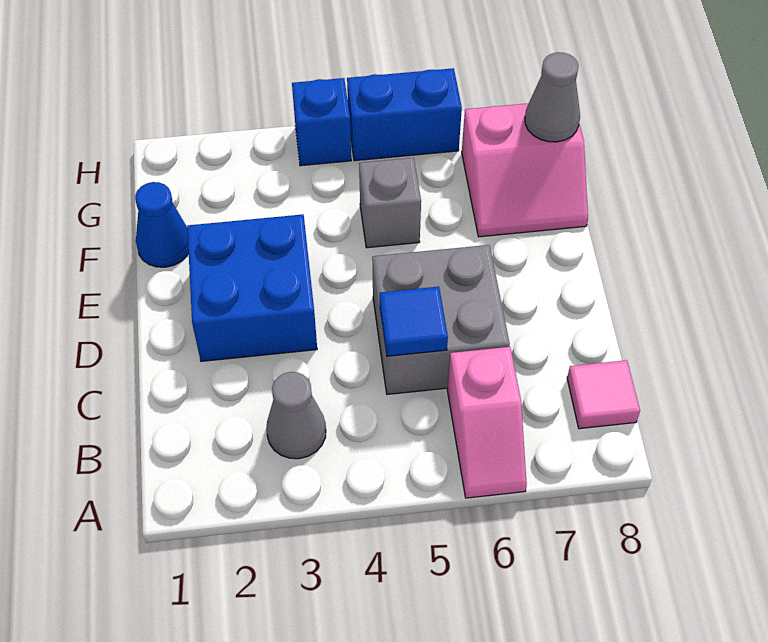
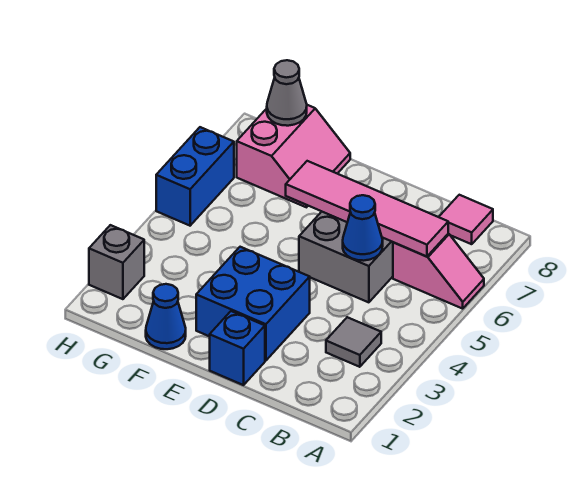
grey 1x1 cone [266,372,326,459] -> grey 1x1 tile [326,317,381,367]
none -> pink 1x4 tile [286,161,448,257]
blue 1x1 tile [380,287,448,356] -> blue 1x1 cone [343,195,383,261]
grey 1x1 brick [359,158,421,248] -> grey 1x1 brick moved to [89,225,144,299]
blue 1x1 brick [292,78,351,166] -> blue 1x1 brick moved to [210,311,265,385]

